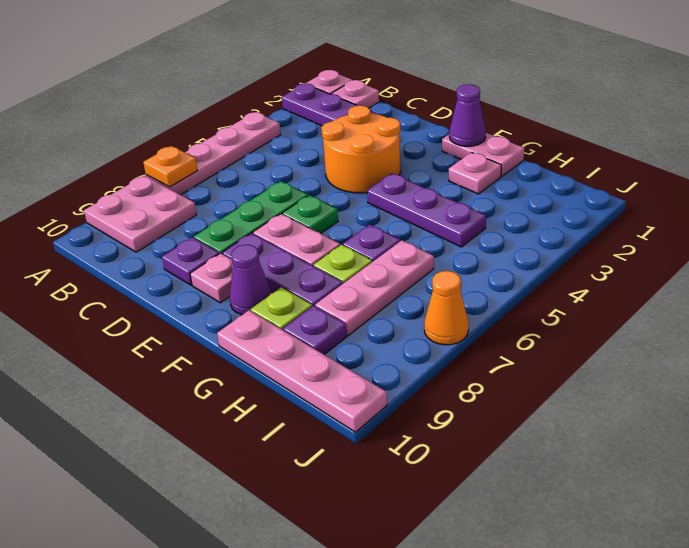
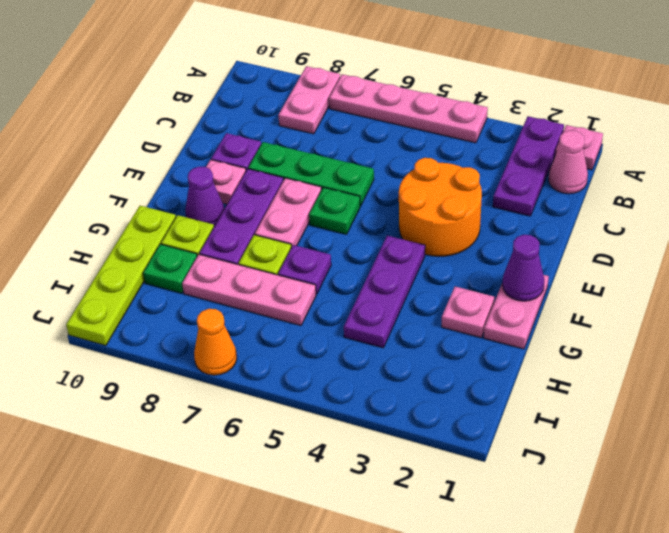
orange 1x1 plate [143,146,198,187] -> none
pink 2x2 plate [84,176,197,252] -> pink 1x2 plate [278,66,340,134]
pink 1x1 plate [332,80,379,108] -> pink 1x1 cone [548,130,588,194]
pink 1x4 plate [217,310,387,432] -> lime 1x4 plate [66,206,176,346]
purple 1x1 plate [283,306,347,355] -> green 1x1 plate [143,244,197,293]

